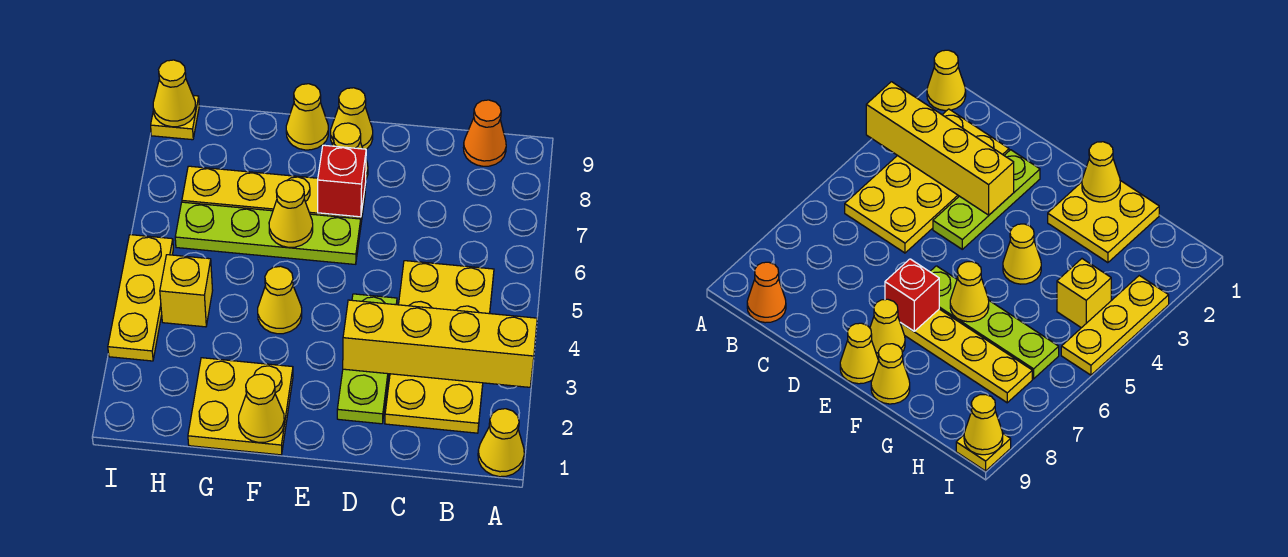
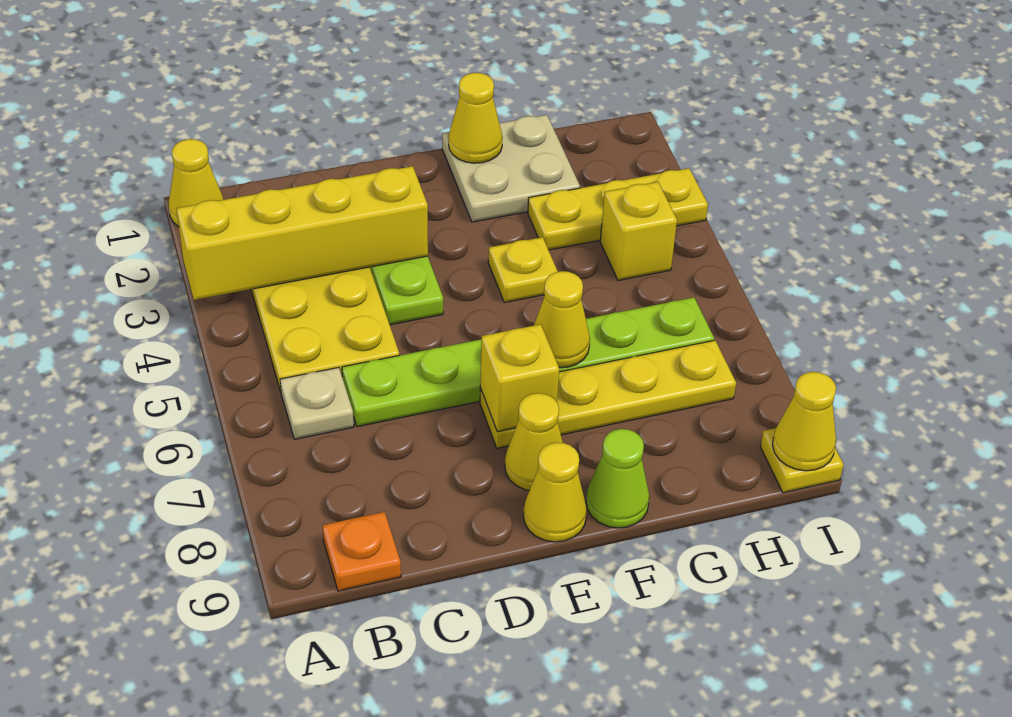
none -> tan 1x1 plate [280,367,354,439]
orange 1x1 cone [463,100,506,166] -> orange 1x1 plate [322,512,401,591]
lime 1x4 plate [175,202,361,264] -> lime 1x6 plate [342,297,714,427]
red 1x1 brick [318,145,366,217] -> yellow 1x1 brick [480,324,559,432]
yellow 2x2 plate [188,358,293,455] -> tan 2x2 plate [442,115,580,222]
yellow 1x1 cone [258,266,302,334] -> yellow 1x1 plate [488,237,558,303]
yellow 1x1 cone [286,84,328,150] -> lime 1x1 cone [586,429,649,528]
yellow 1x3 plate [108,235,173,361] -> yellow 1x3 plate turned to [528,168,708,250]

